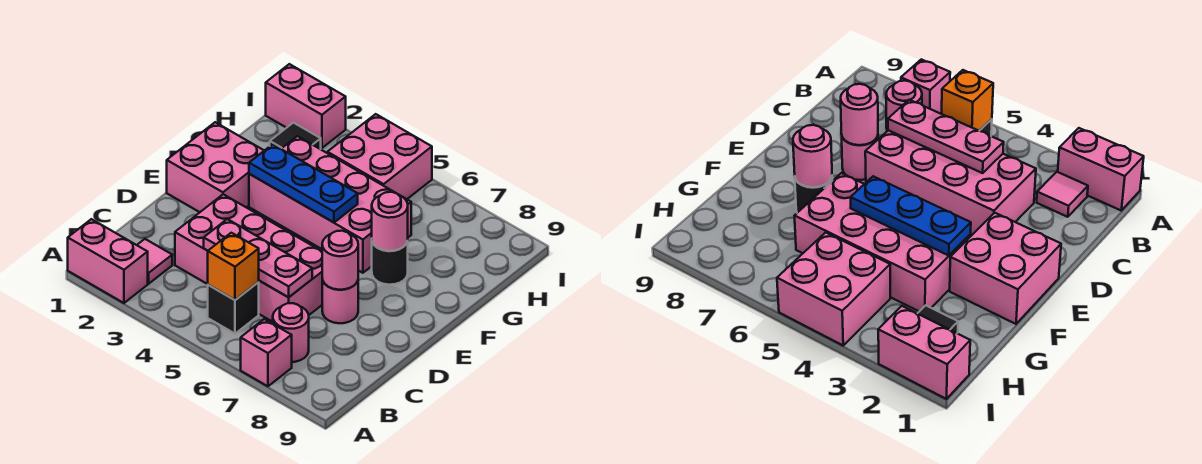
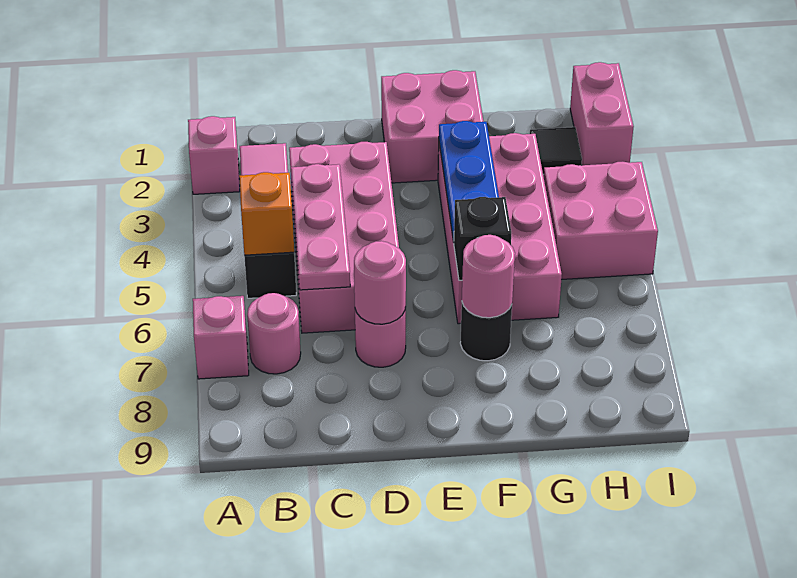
pink 1x2 brick [68,219,148,303] -> pink 1x1 brick [188,116,240,194]
none -> black 1x1 brick [454,197,511,280]

